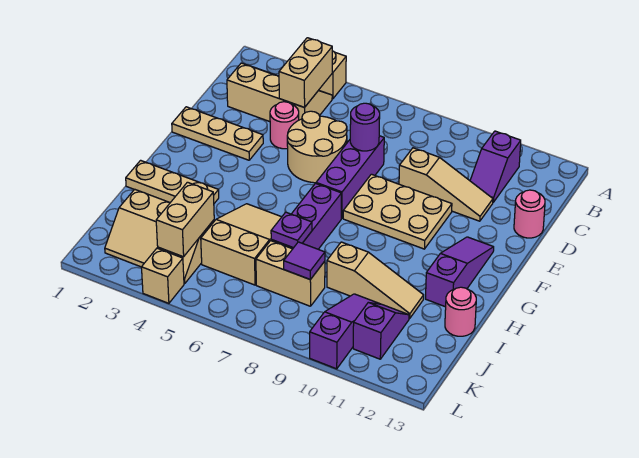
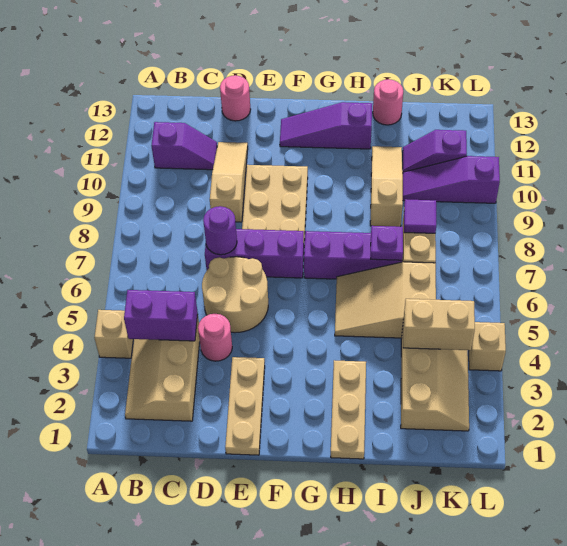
tan 1x2 brick [279,38,332,107] -> purple 1x2 brick [124,290,198,341]

